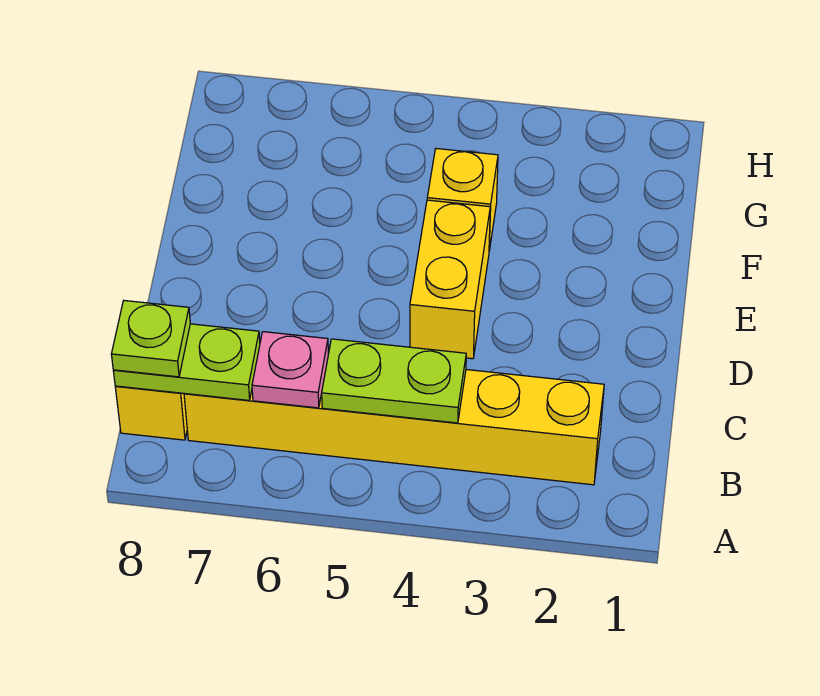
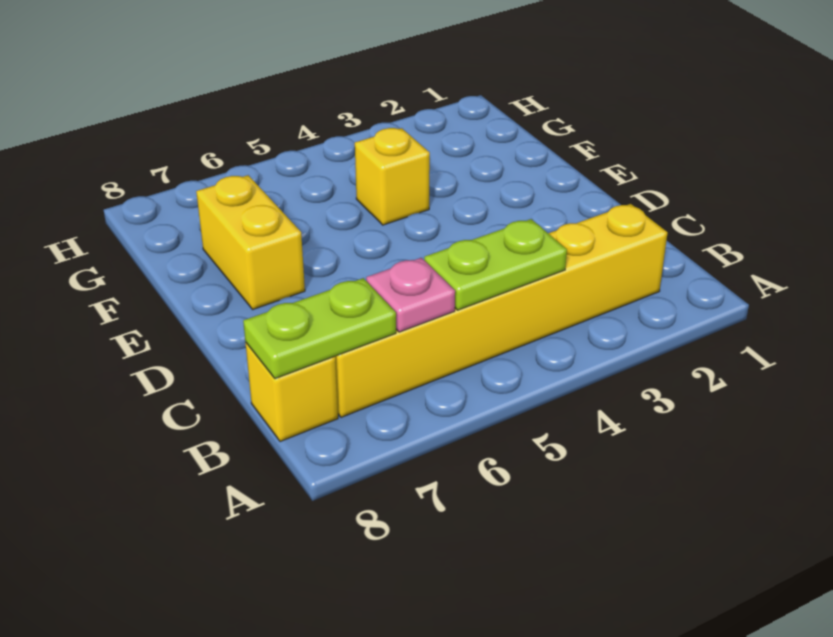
lime 1x1 plate [111,301,190,377] -> none
yellow 1x2 brick [410,200,490,359] -> yellow 1x2 brick moved to [196,175,305,309]

